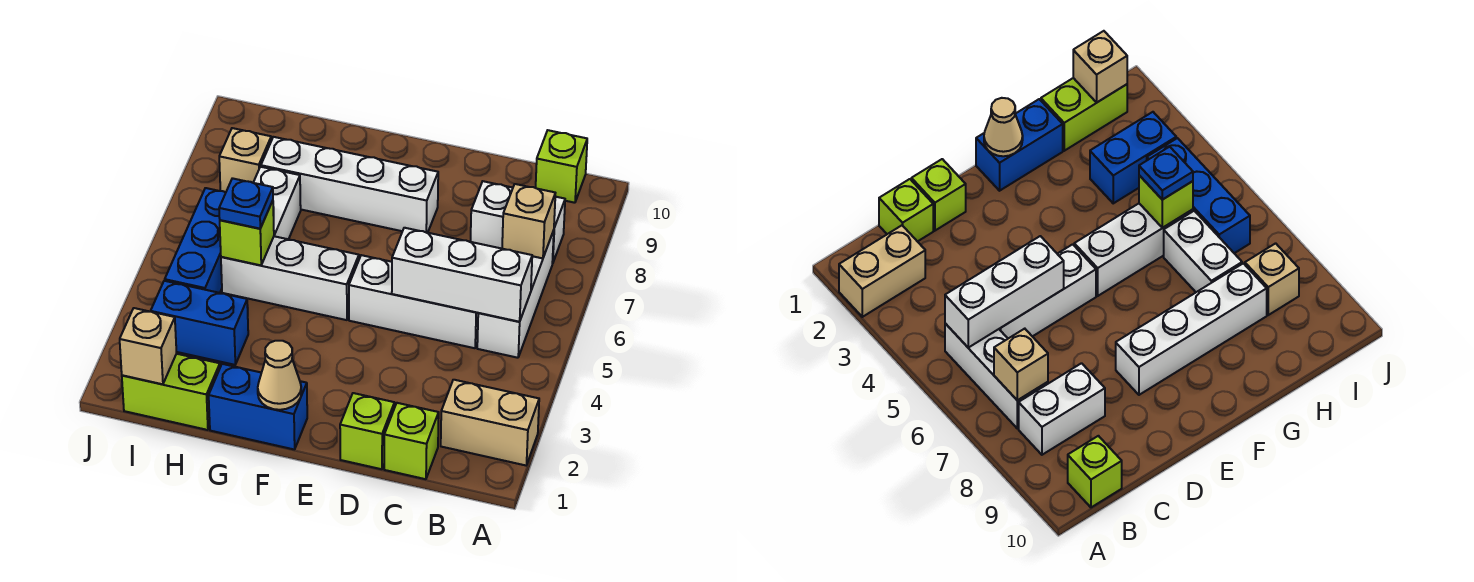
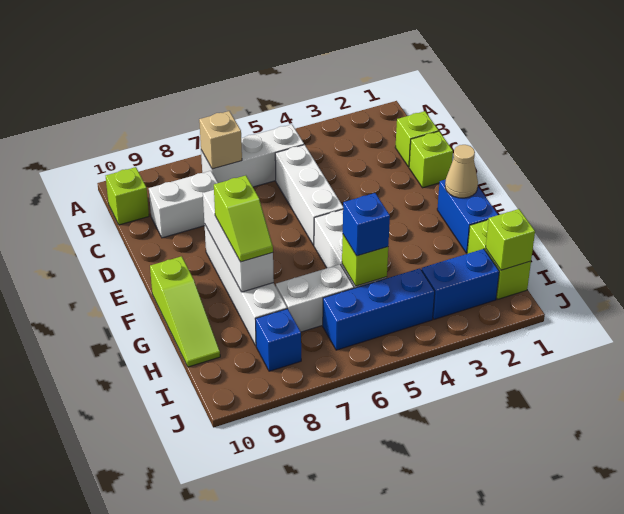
tan 1x2 brick [441,380,539,465] -> none
white 1x3 brick [392,228,532,322] -> white 1x3 brick moved to [203,190,274,292]
white 1x2 brick [470,181,565,264] -> white 1x2 brick turned to [149,171,218,238]
none -> lime 1x2 slope [214,175,273,262]
none -> lime 1x3 slope [150,256,220,367]
blue 1x2 brick [151,281,248,365] -> blue 1x2 brick turned to [422,249,499,319]
blue 1x1 plate [219,178,273,229] -> blue 1x1 brick [343,193,390,256]
tan 1x1 brick [120,308,177,384] -> lime 1x1 brick [486,209,535,270]
tan 1x1 brick [219,128,271,192] -> blue 1x1 brick [256,309,301,371]

